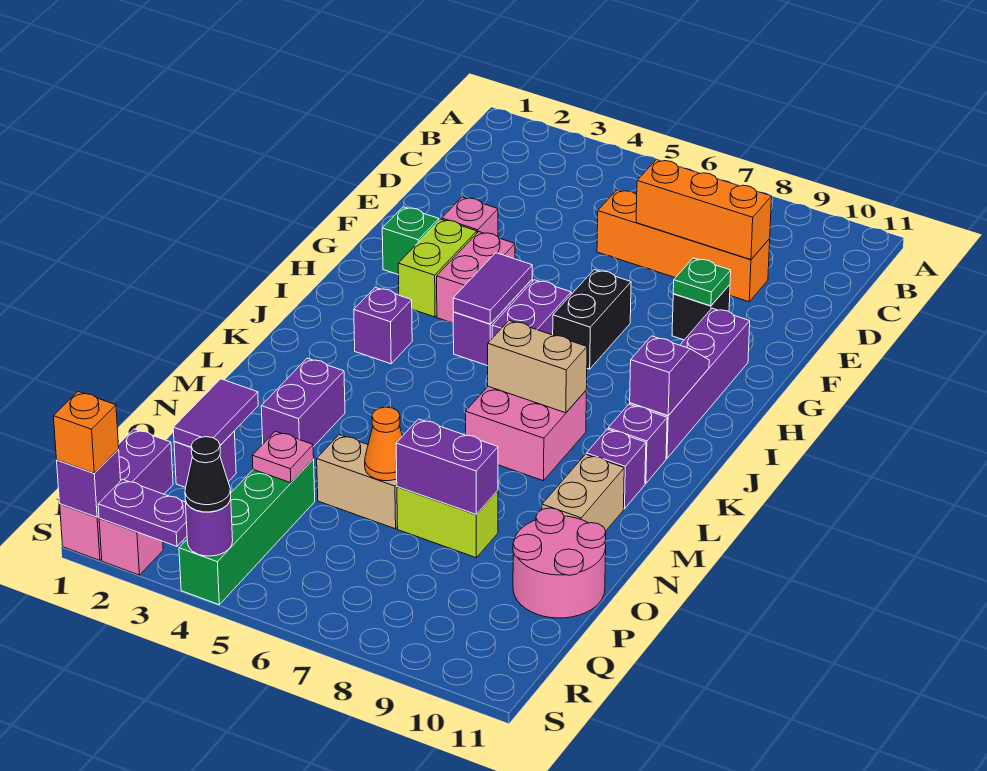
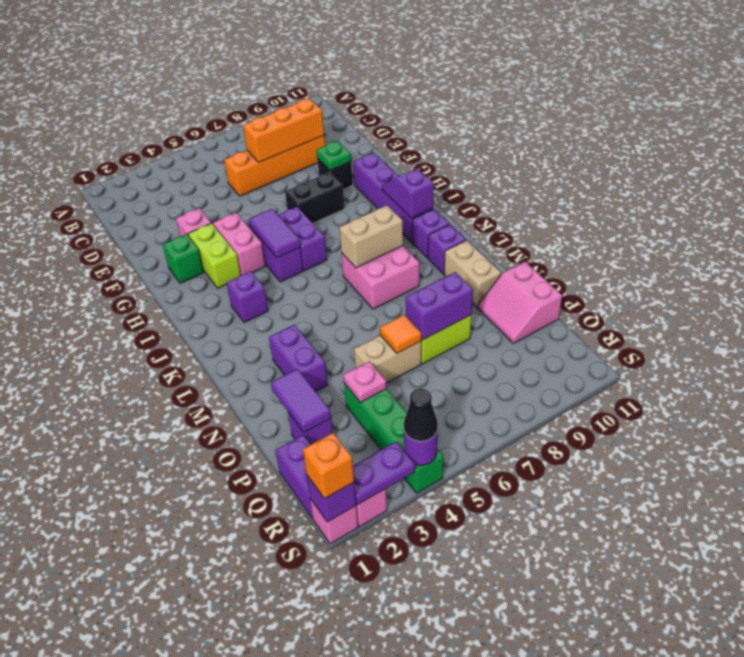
black 1x2 brick [553,270,631,369] -> black 1x2 brick turned to [285,172,345,223]
orange 1x1 cone [365,407,402,481] -> orange 1x1 tile [380,315,421,353]
pink 2x2 round brick [513,508,606,618] -> pink 2x2 slope [478,262,562,344]

